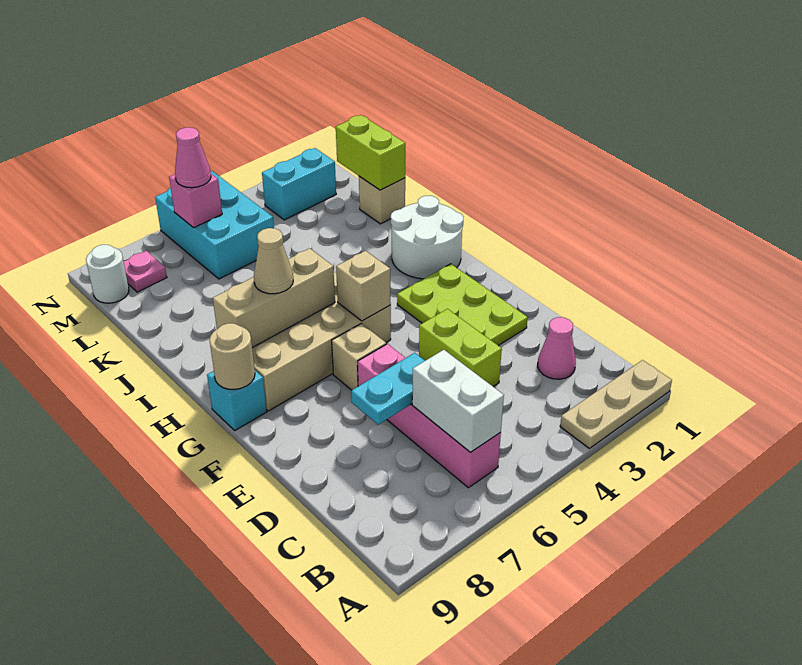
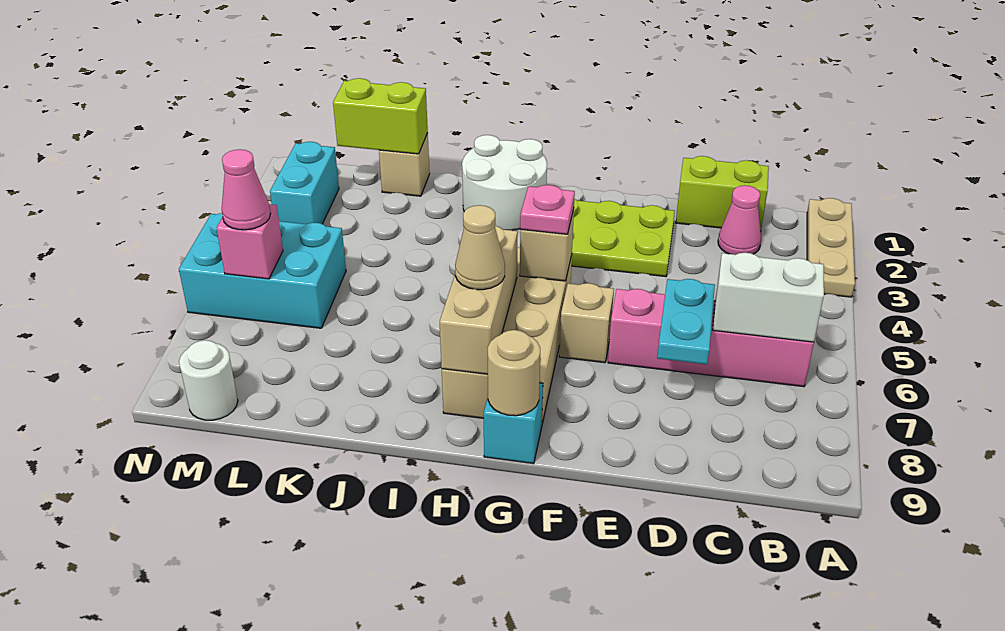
lime 1x2 brick [419,309,502,387] -> lime 1x2 brick moved to [676,156,769,231]
pink 1x1 plate [124,251,167,292] -> pink 1x1 plate moved to [520,185,575,234]

